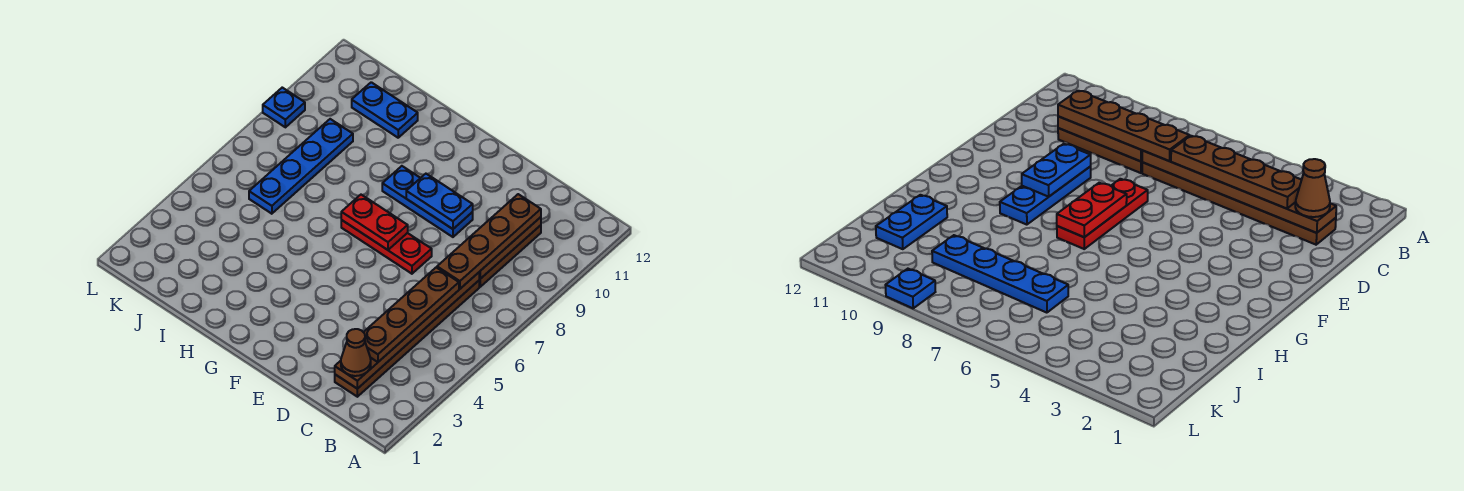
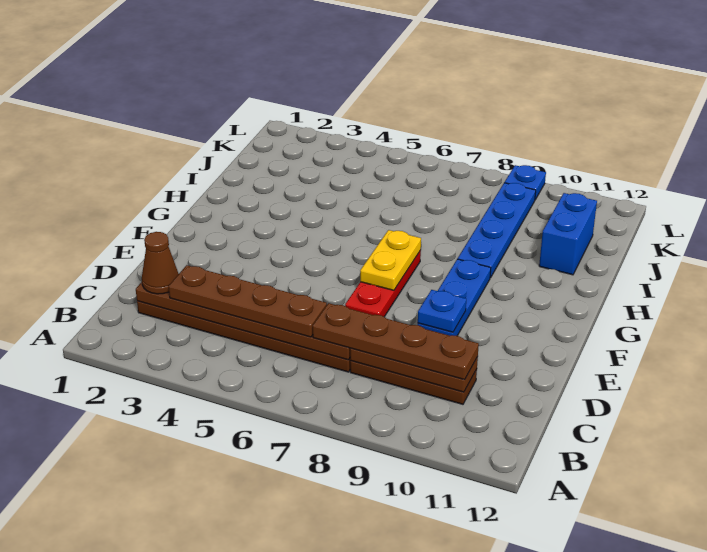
blue 1x2 plate [406,174,473,229] -> blue 1x1 plate [418,290,466,332]
red 1x2 plate [341,195,408,250] -> yellow 1x2 plate [360,230,421,290]
blue 1x2 plate [352,82,418,138] -> blue 1x2 brick [539,193,597,275]
blue 1x4 plate [249,119,353,214] -> blue 1x4 plate turned to [458,183,536,278]

